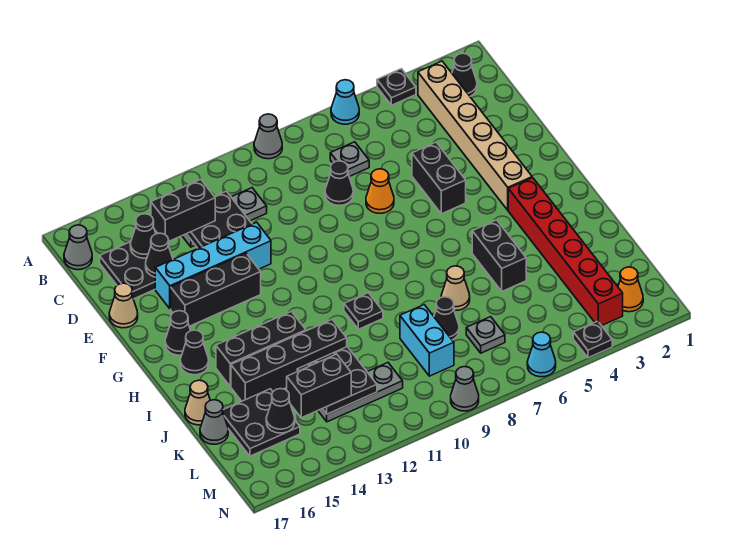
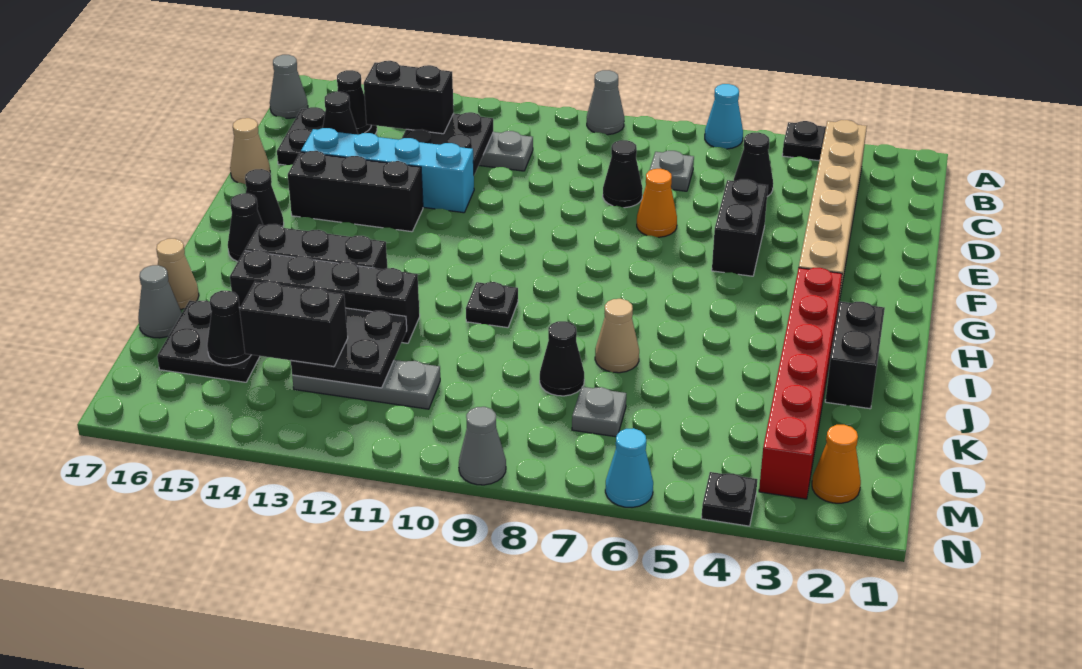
black 1x1 cone [452,53,477,96] -> black 1x1 cone moved to [734,132,773,197]
black 1x2 brick [472,220,526,291] -> black 1x2 brick moved to [825,302,885,409]
cyan 1x2 brick [400,305,454,376] -> none

